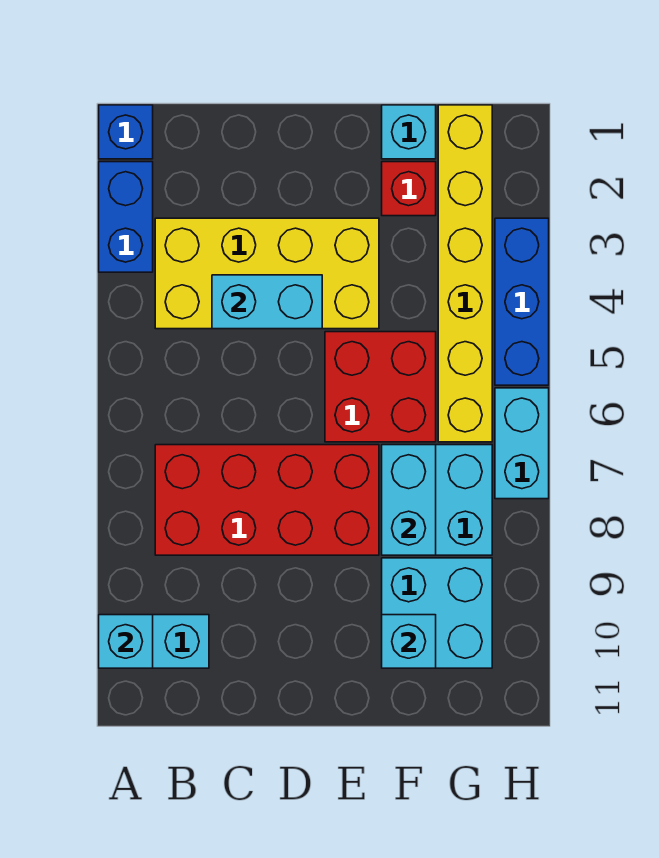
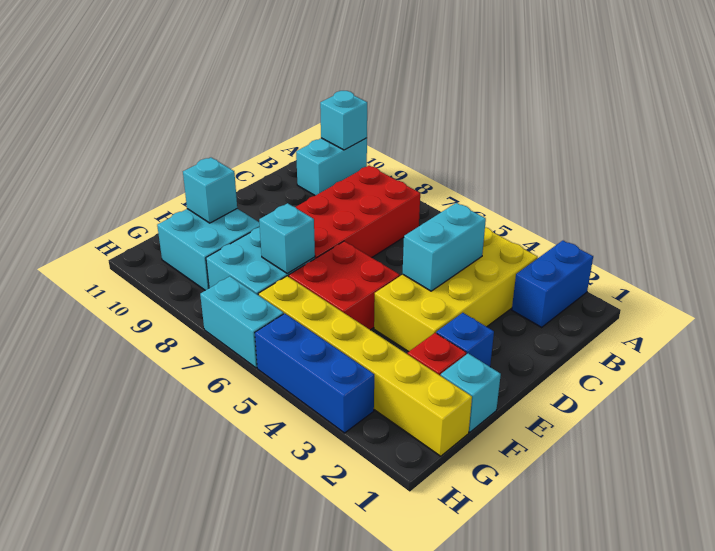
blue 1x1 brick [99,105,153,159] -> blue 1x1 brick moved to [436,313,494,367]
blue 1x2 brick [99,162,153,272] -> blue 1x2 brick turned to [512,241,593,327]
cyan 1x2 brick [382,445,436,555] -> cyan 1x1 brick [259,203,315,274]

